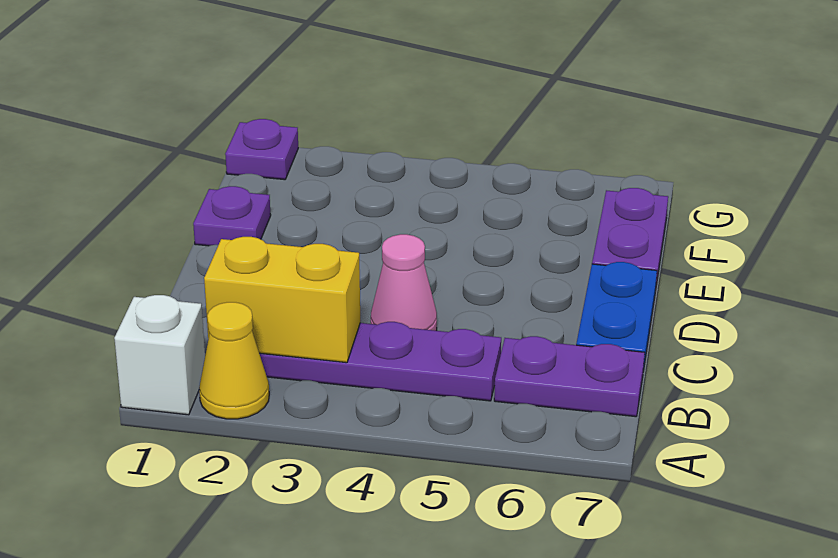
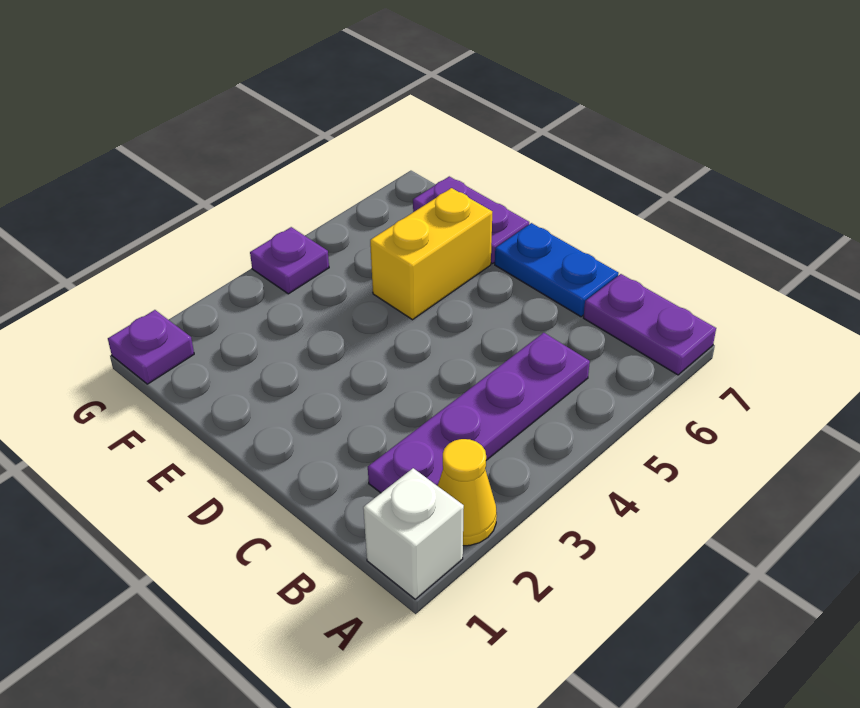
yellow 1x2 brick [204,237,360,363] -> yellow 1x2 brick moved to [370,188,492,320]
purple 1x2 plate [494,336,645,417] -> purple 1x2 plate turned to [583,274,716,375]
pink 1x1 cone [371,234,437,331] -> none
purple 1x1 plate [193,186,271,246] -> purple 1x1 plate moved to [250,227,329,294]

